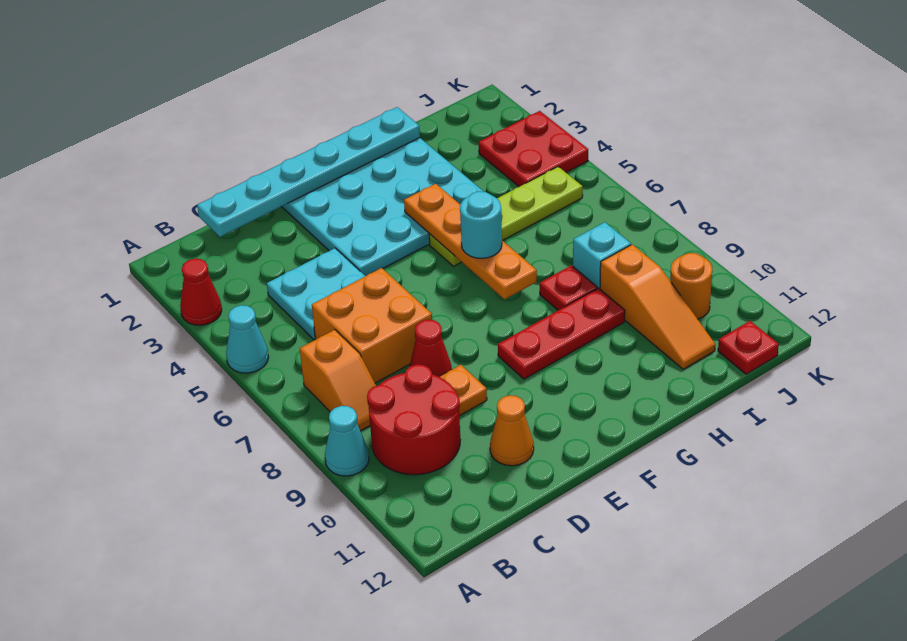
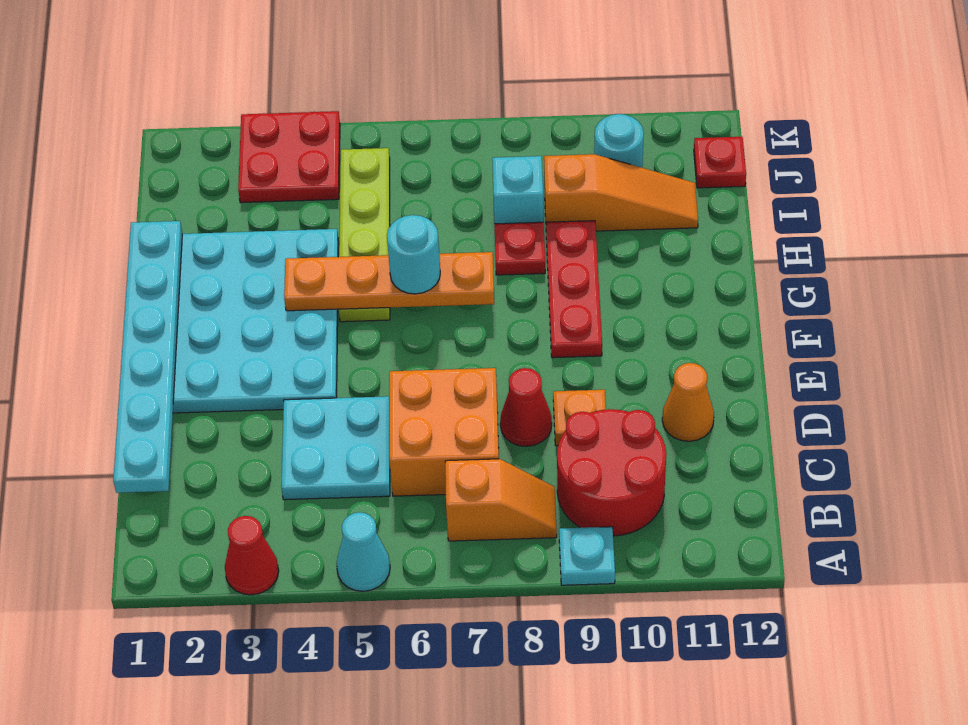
cyan 1x1 cone [325,406,369,476] -> cyan 1x1 plate [559,527,615,585]
orange 1x1 round brick [670,253,712,319] -> cyan 1x1 round brick [594,114,644,168]

